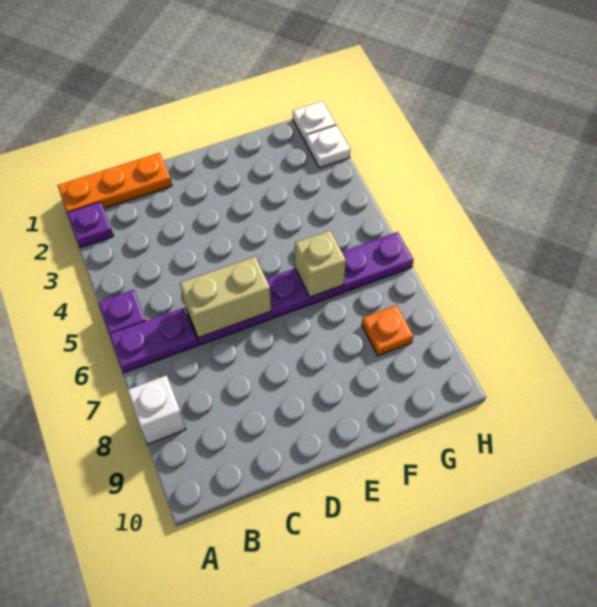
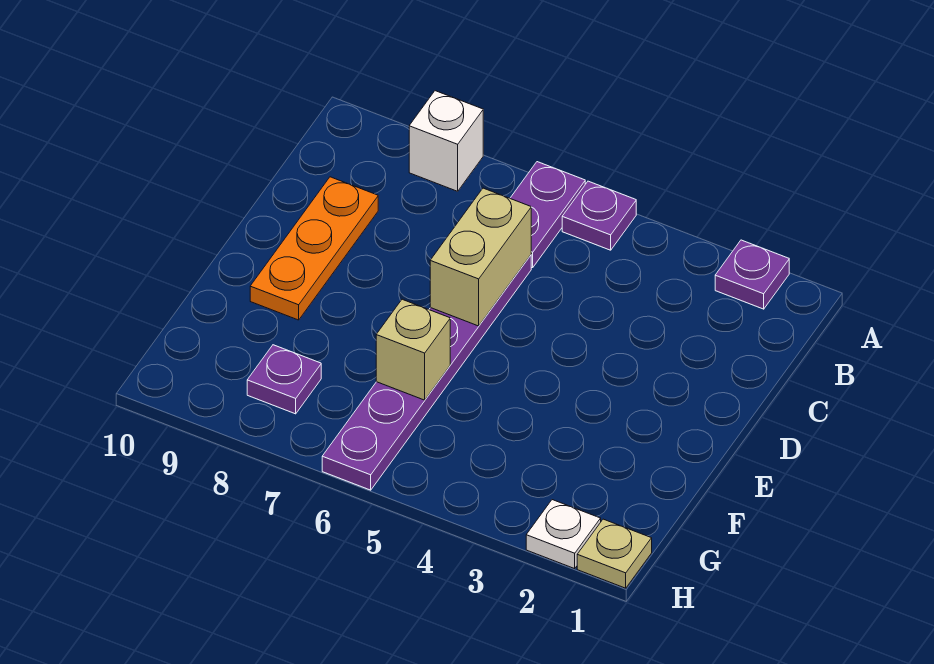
orange 1x3 plate [58,153,172,212] -> orange 1x3 plate moved to [250,177,378,320]
orange 1x1 plate [362,305,413,356] -> purple 1x1 plate [247,345,321,414]
white 1x1 plate [293,101,336,143] -> tan 1x1 plate [577,519,652,588]

